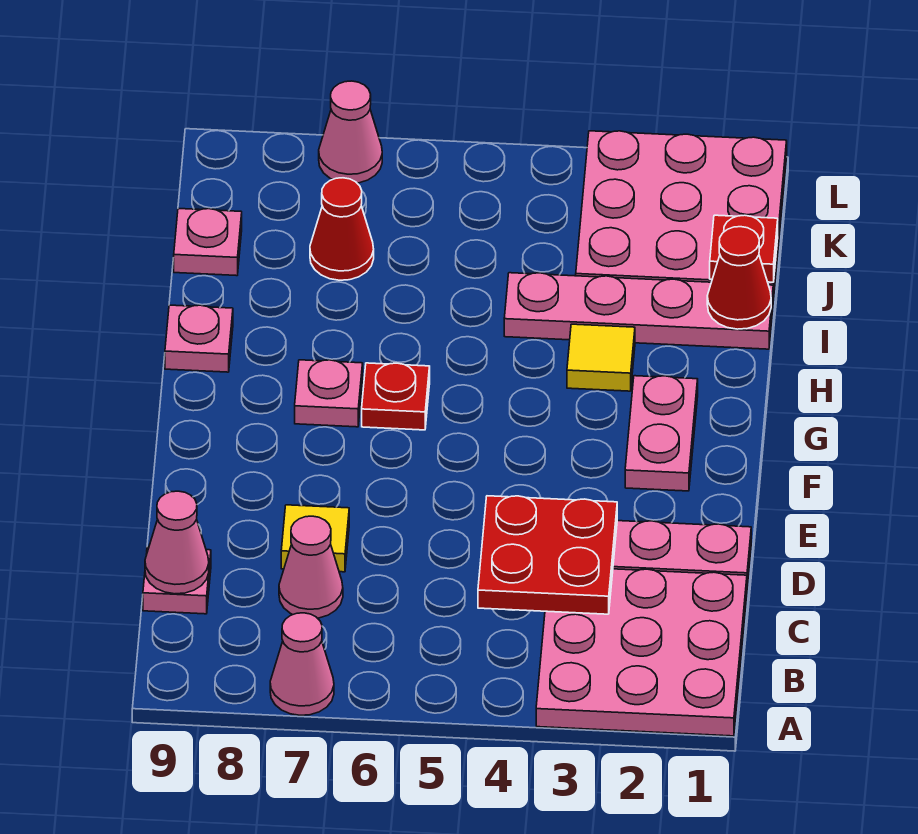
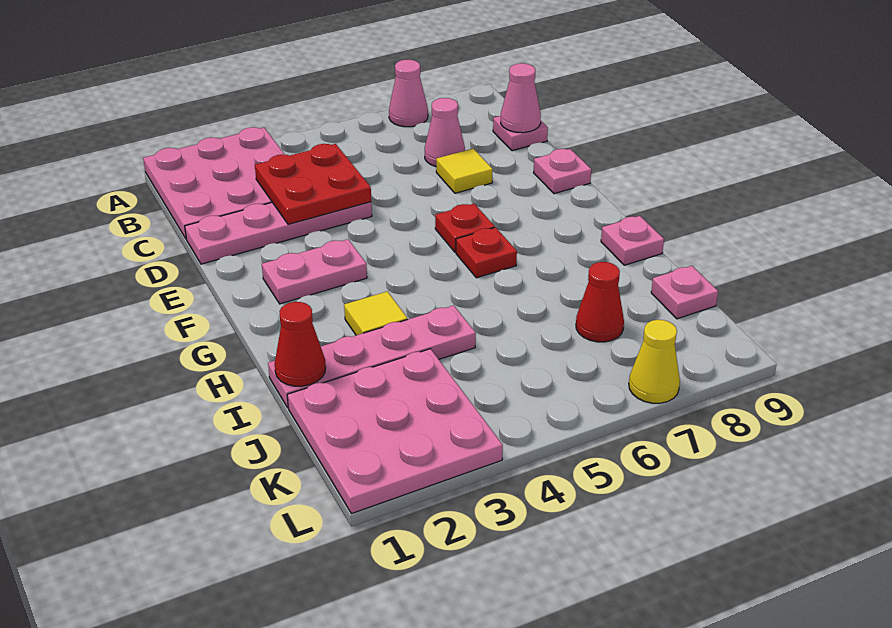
pink 1x2 plate [625,376,698,491] -> pink 1x2 plate turned to [262,239,367,304]
pink 1x1 plate [295,360,363,427] -> pink 1x1 plate moved to [534,149,591,194]
red 1x1 plate [710,215,778,282] -> red 1x1 plate moved to [435,204,495,252]
pink 1x1 cone [319,81,382,183] -> yellow 1x1 cone [629,320,680,403]

